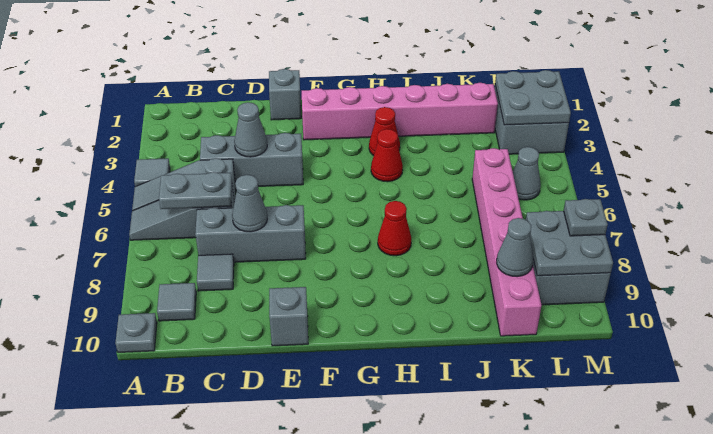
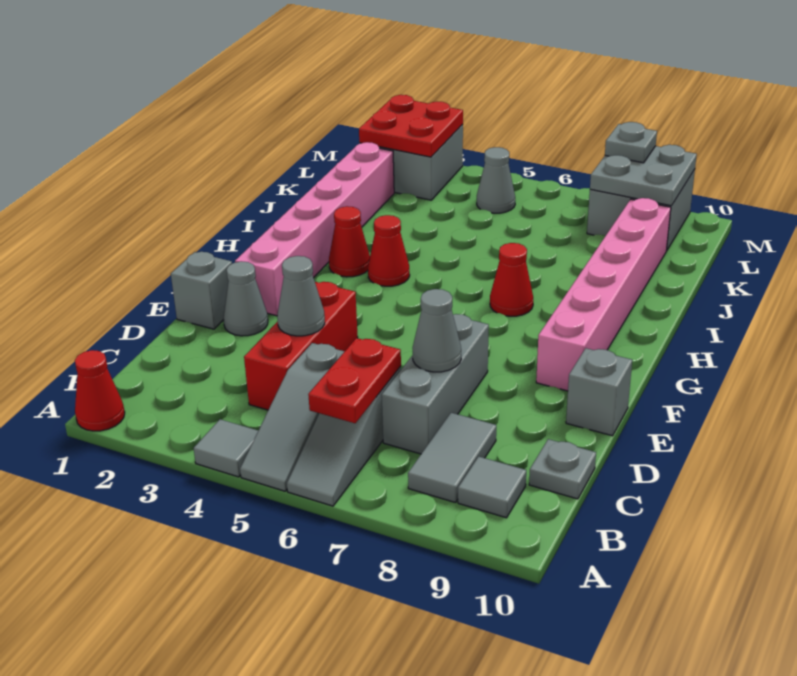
none -> red 1x1 cone [75,350,125,431]
grey 1x1 plate [115,313,157,352] -> grey 1x1 plate moved to [529,439,596,499]
grey 1x2 plate [159,172,232,209] -> red 1x2 plate [308,338,401,423]
grey 1x3 brick [200,133,303,186] -> red 1x3 brick [244,282,358,410]
grey 1x1 tile [197,254,234,291] -> grey 1x2 tile [408,413,496,503]
pink 1x6 brick [472,148,542,336] -> pink 1x6 brick turned to [536,198,671,391]
grey 1x1 cone [497,218,533,277] -> grey 1x1 cone moved to [223,261,268,336]
grey 2x2 plate [495,70,571,125] -> red 2x2 plate [359,95,463,157]

